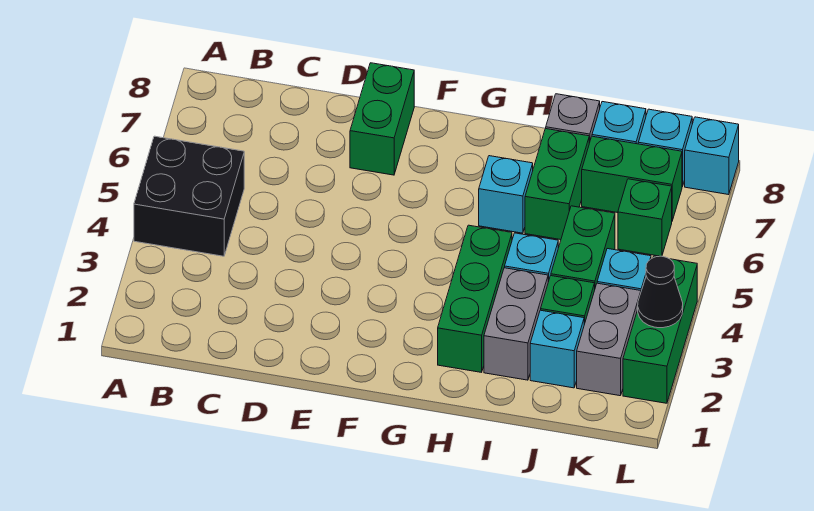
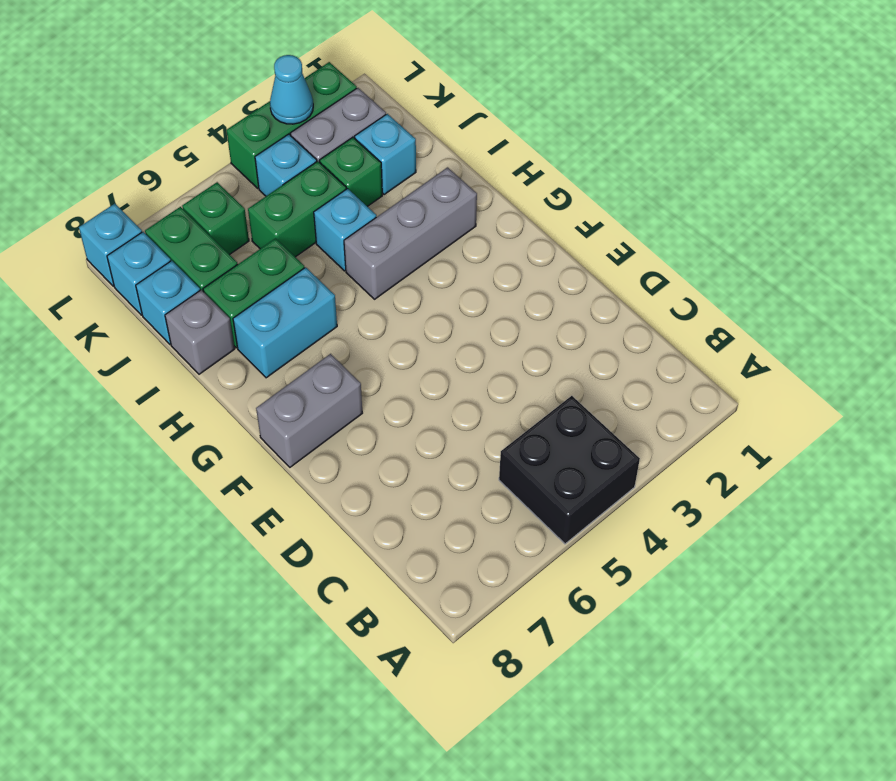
green 1x2 brick [350,63,414,175] -> none
green 1x3 brick [438,225,512,372] -> grey 1x3 brick [344,167,477,299]
cyan 1x1 brick [479,156,533,233] -> cyan 1x2 brick [233,267,337,378]
grey 1x2 brick [484,268,548,380] -> grey 1x2 brick moved to [256,354,362,467]
black 1x1 cone [638,256,683,328] -> cyan 1x1 cone [270,55,313,124]

